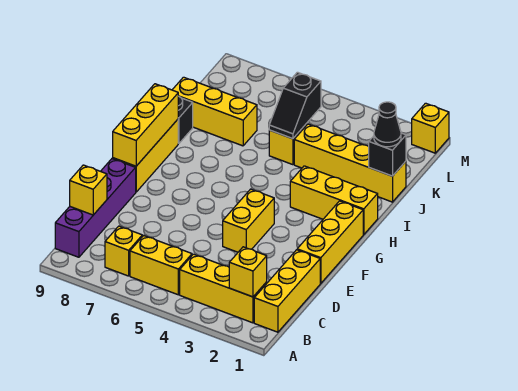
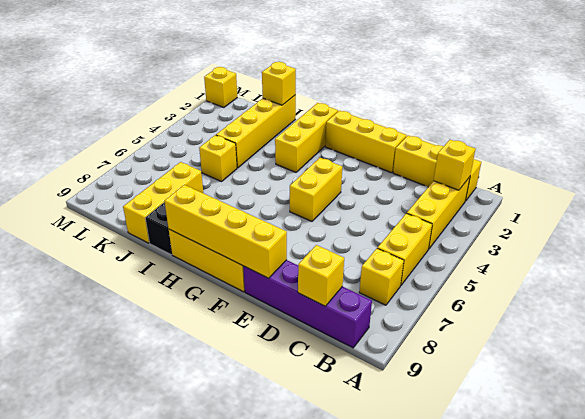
yellow 1x2 brick [223,189,274,252] -> yellow 1x2 brick turned to [290,158,342,221]
yellow 1x3 brick [113,84,178,166] -> yellow 1x4 brick [164,185,287,278]
black 1x1 brick [369,133,406,176] -> yellow 1x1 brick [262,62,296,105]
black 1x1 cone [374,102,401,147] -> none
black 1x2 slope [269,72,321,139] -> none

